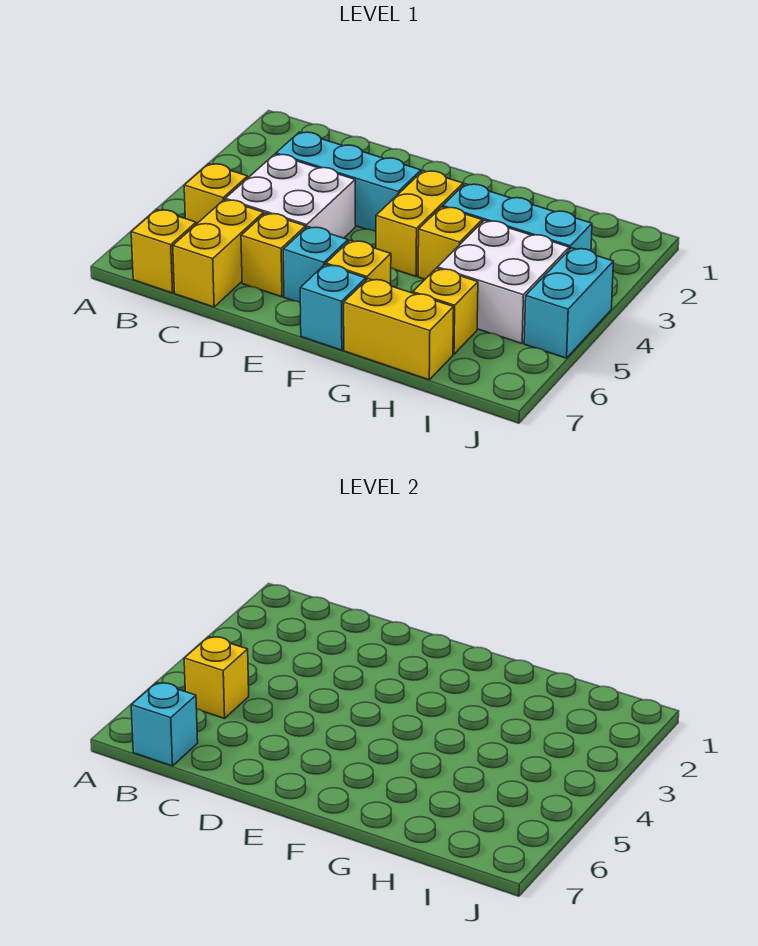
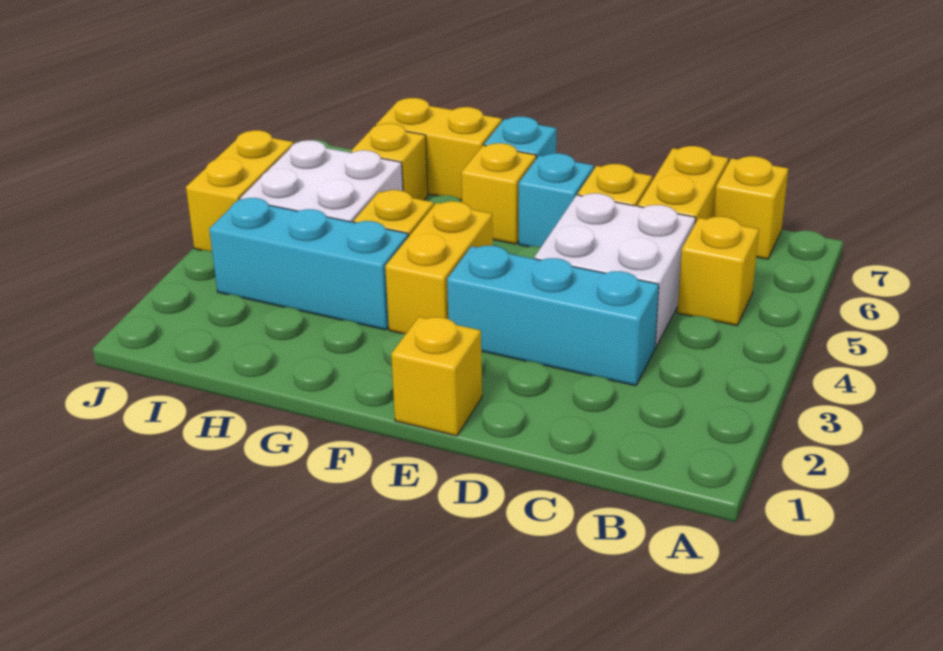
yellow 1x1 brick [184,637,249,718] -> yellow 1x1 brick moved to [391,317,482,436]
cyan 1x1 brick [131,682,198,766] -> none
cyan 1x2 brick [524,248,613,358] -> yellow 1x2 brick [186,130,294,251]

